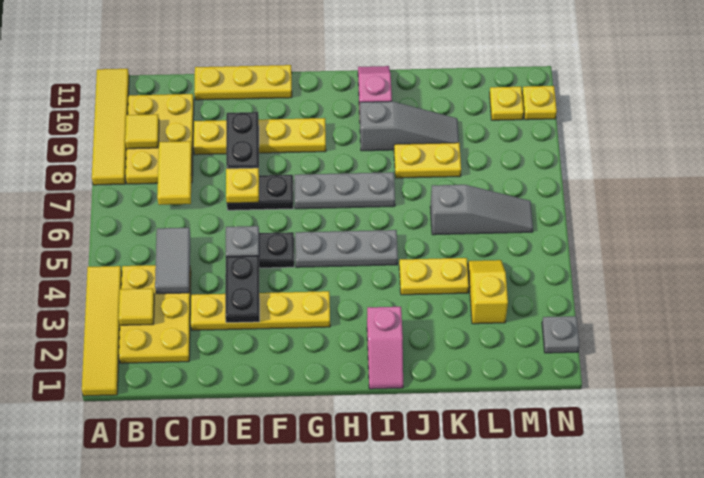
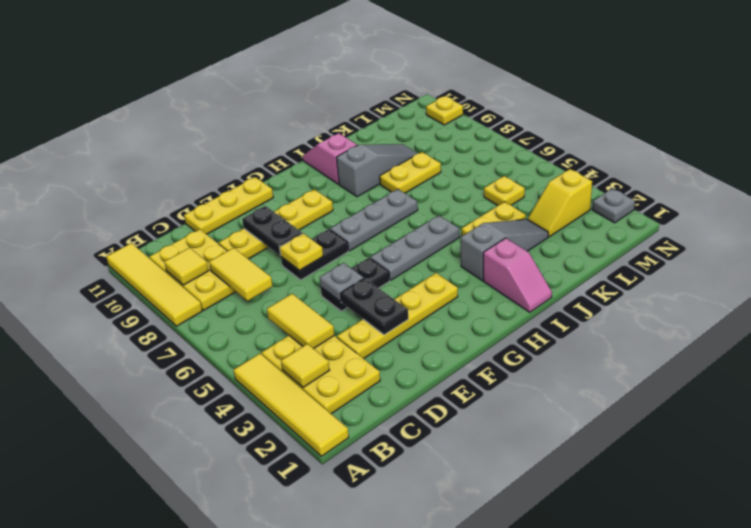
grey 1x2 tile [155,228,190,294] -> yellow 1x2 tile [267,294,334,349]
grey 1x3 slope [430,185,533,235] -> grey 1x3 slope moved to [460,219,548,281]
yellow 1x2 slope [468,260,508,324] -> yellow 1x2 slope turned to [528,169,592,237]
yellow 1x1 plate [490,87,524,120] -> yellow 1x1 plate moved to [484,176,525,205]

